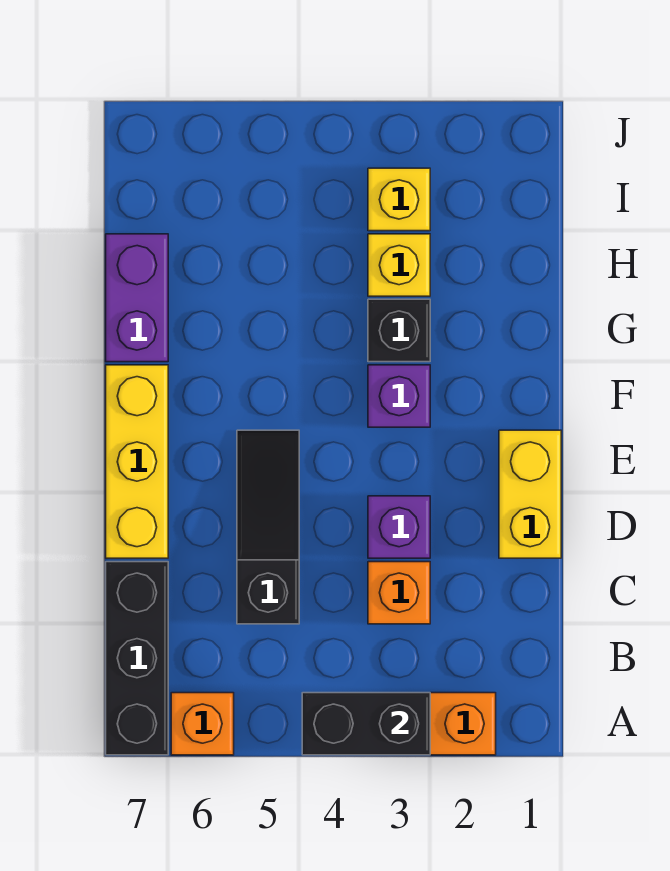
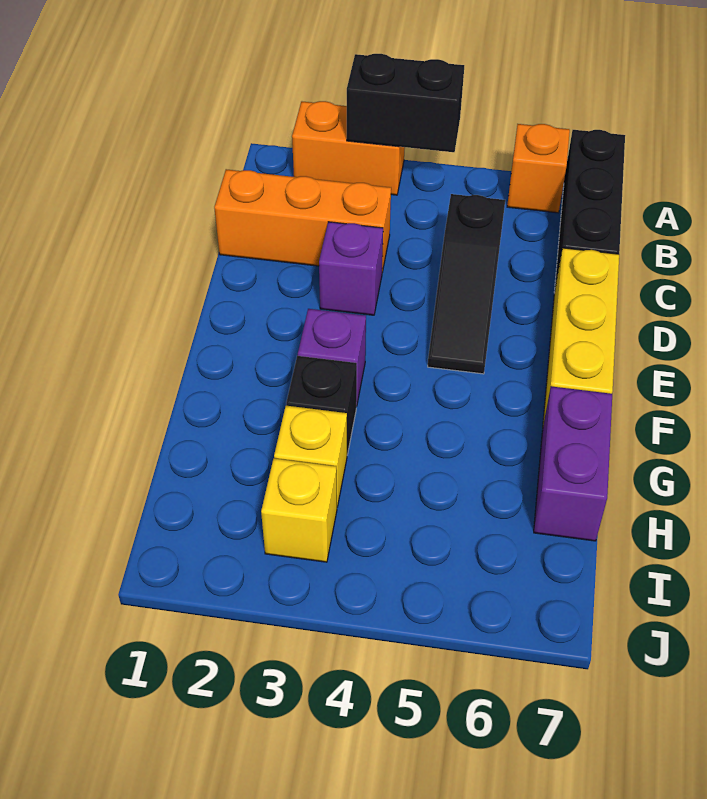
orange 1x1 brick [368,562,430,624] -> orange 1x3 brick [214,169,391,272]
yellow 1x2 brick [499,430,561,558] -> none

